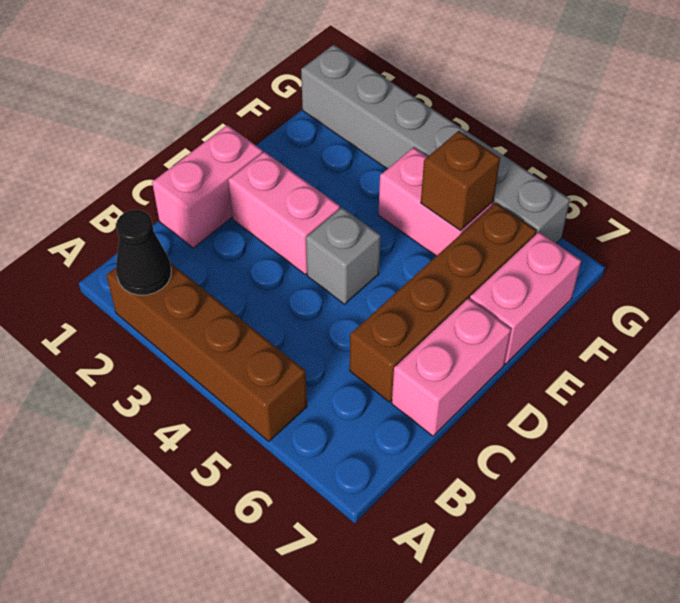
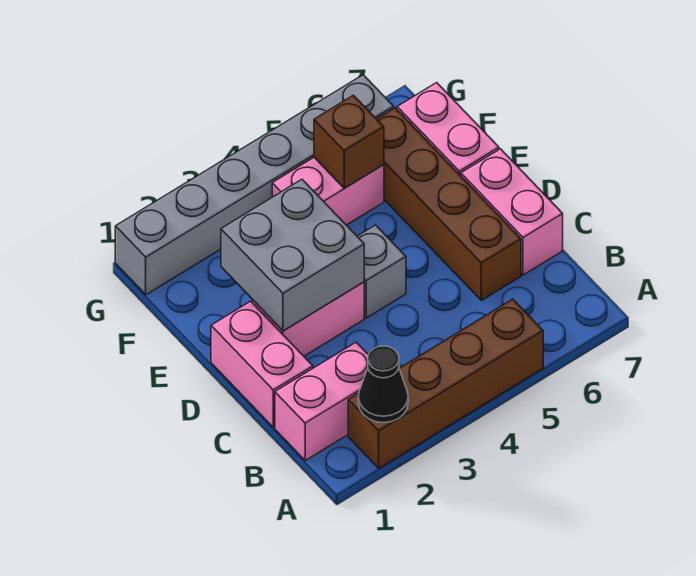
none -> pink 1x2 brick [275,342,368,461]
none -> grey 2x2 brick [221,180,364,331]

